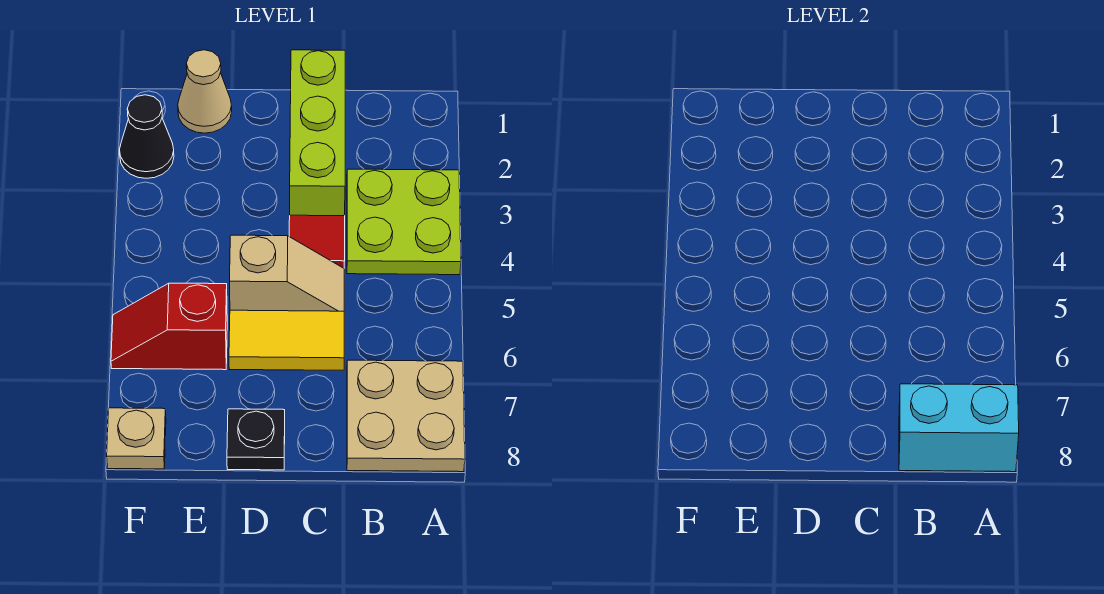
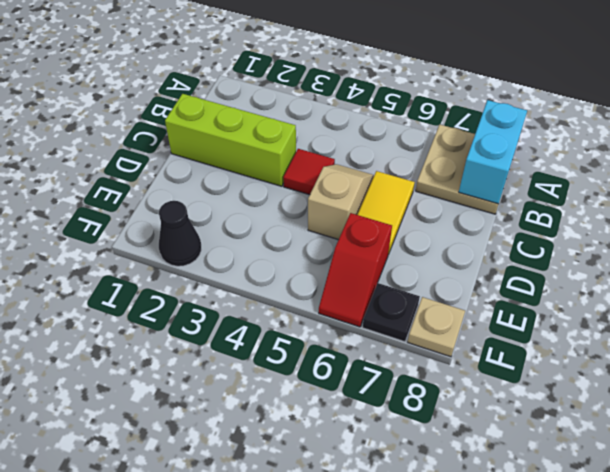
lime 2x2 plate [347,169,461,275] -> none
black 1x1 plate [227,409,285,470] -> black 1x1 plate moved to [362,283,420,342]
tan 1x1 cone [178,50,232,133] -> none

